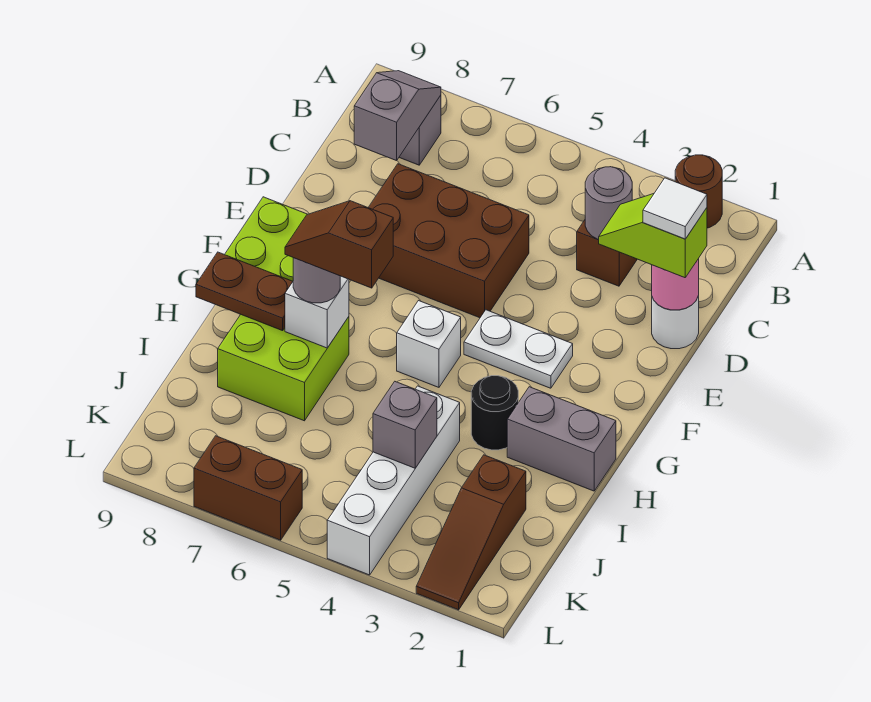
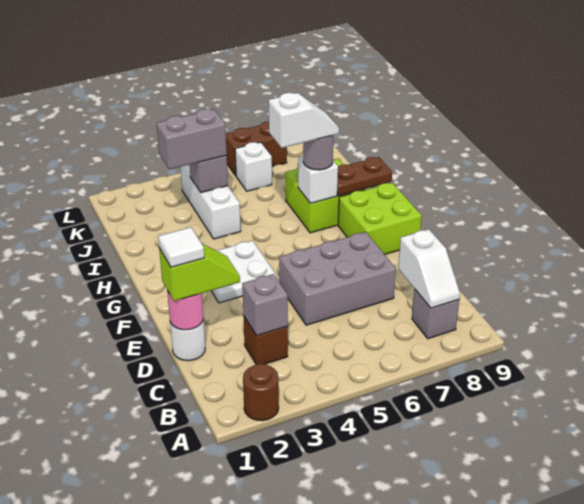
grey 1x2 slope [354,71,441,161] -> white 1x2 slope [398,229,460,308]
grey 1x1 round brick [585,167,632,240] -> grey 1x1 brick [242,274,288,336]
brown 2x3 brick [368,164,529,318] -> grey 2x3 brick [279,232,396,325]
white 1x2 plate [464,310,573,388] -> white 2x2 plate [211,241,277,303]
white 1x1 brick [397,301,461,387] -> white 1x1 brick moved to [235,142,272,191]
grey 1x2 brick [507,387,616,491] -> grey 1x2 brick moved to [157,109,227,170]
black 1x1 round brick [471,376,518,450] -> none
brown 1x2 slope [285,201,393,288] -> white 1x2 slope [269,93,339,148]
white 1x4 brick [327,386,460,575] -> white 1x3 brick [181,165,241,239]
brown 1x3 slope [416,455,526,610] -> none

